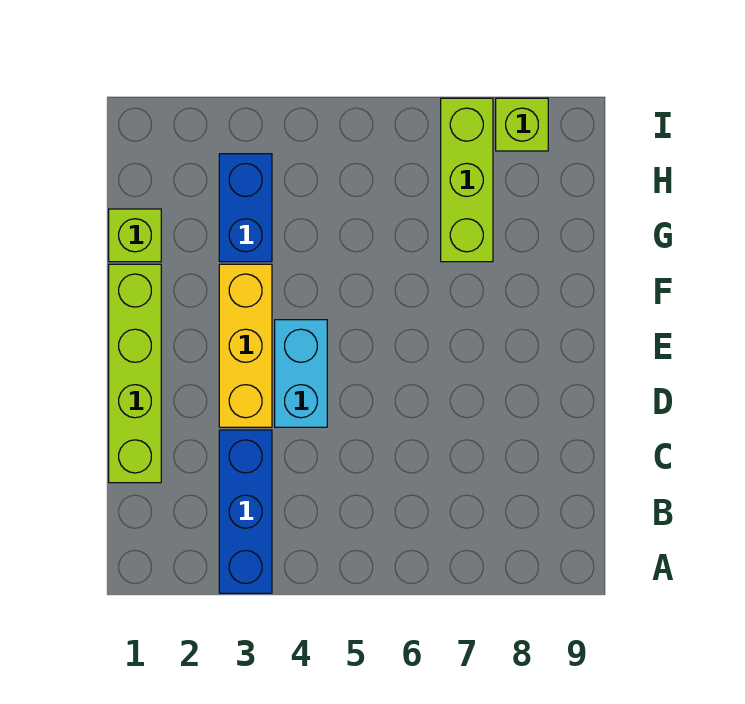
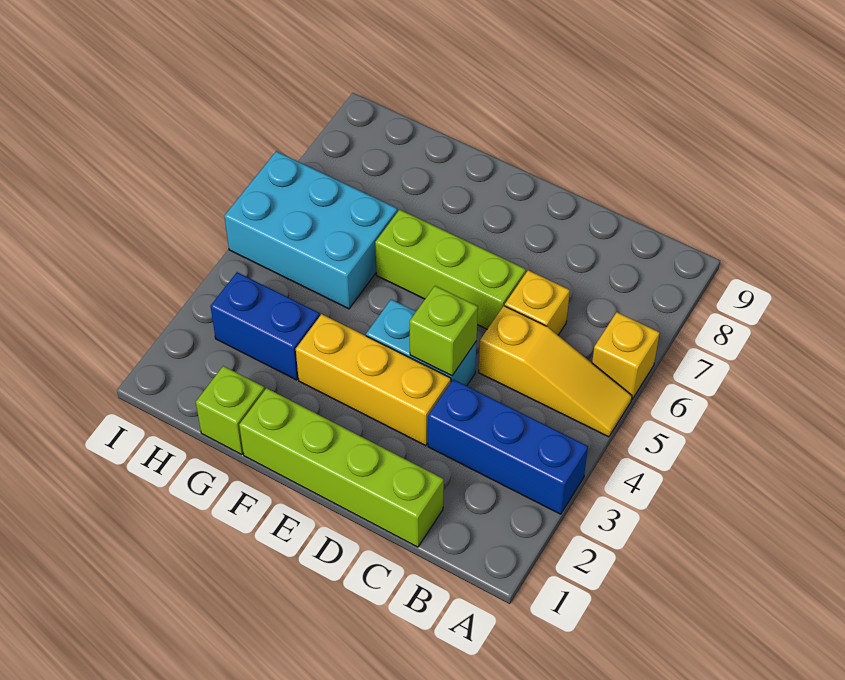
none -> yellow 1x3 slope [478,306,632,437]
none -> yellow 1x1 brick [592,312,660,399]
none -> yellow 1x1 brick [505,270,570,335]
none -> cyan 2x3 brick [224,151,398,309]
lime 1x3 brick [441,98,493,262] -> lime 1x3 brick moved to [375,210,526,329]
lime 1x1 brick [496,98,548,151] -> lime 1x1 brick moved to [410,286,478,376]

